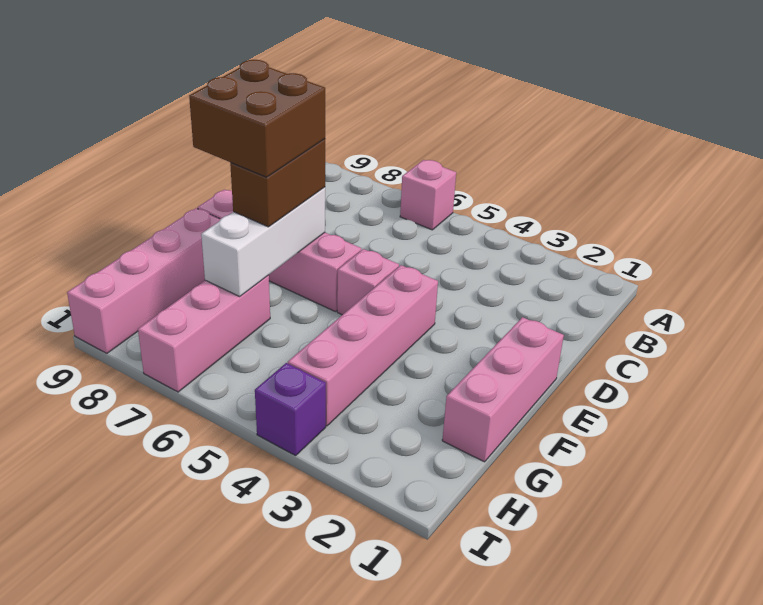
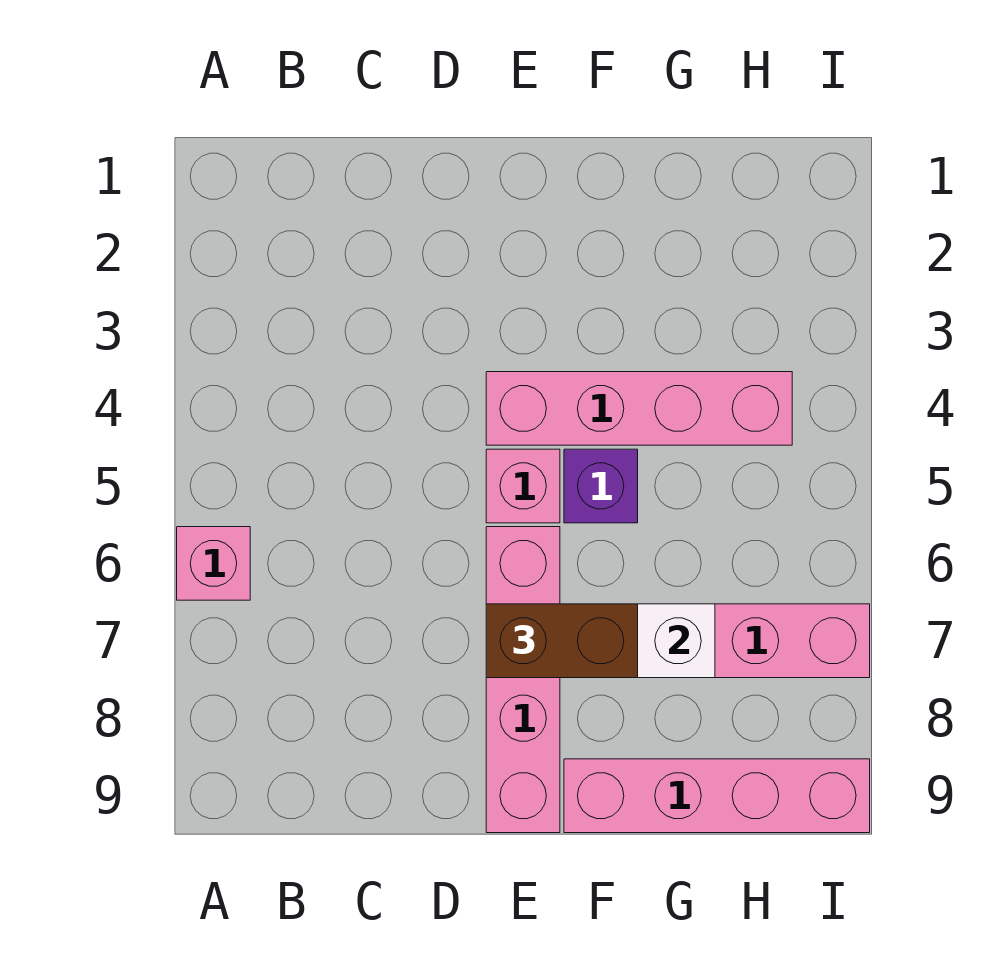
pink 1x3 brick [442,317,564,462] -> none
brown 2x2 brick [189,60,325,177] -> none
purple 1x1 brick [255,363,326,456] -> purple 1x1 brick moved to [564,449,638,523]

